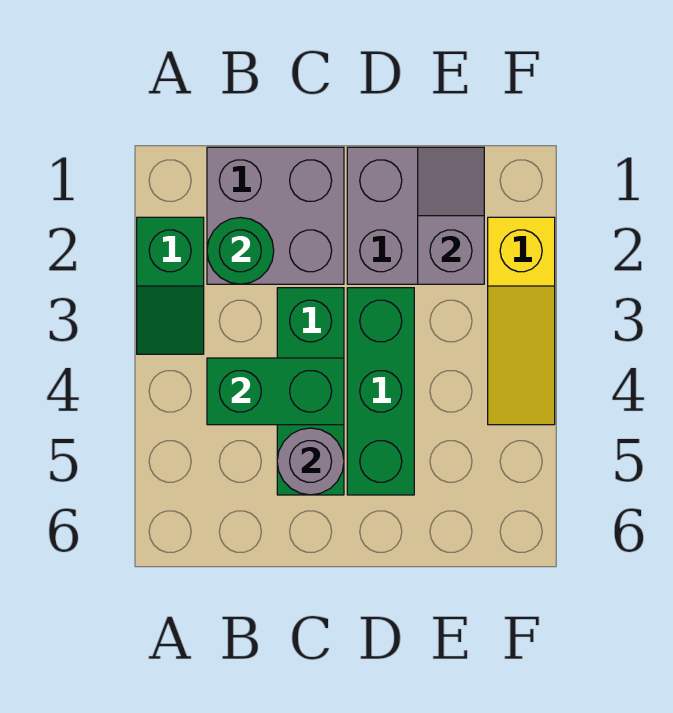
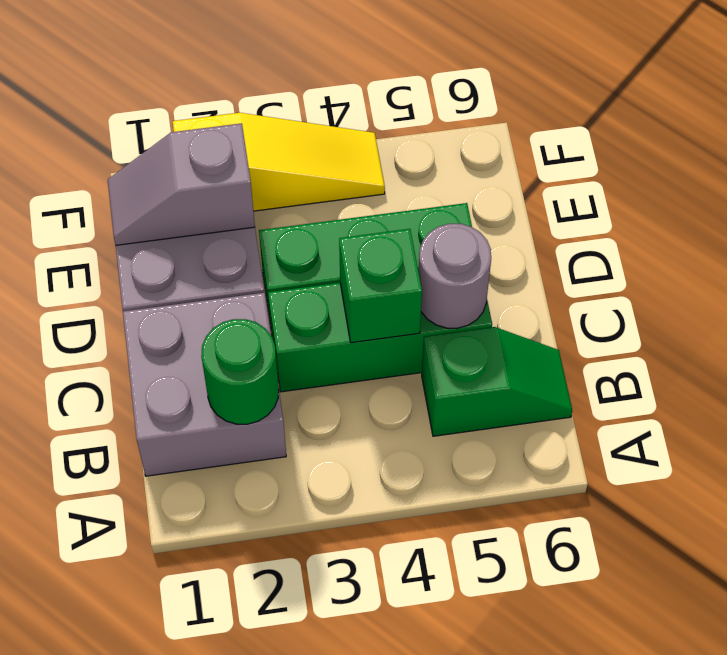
green 1x2 slope [137,217,204,354] -> green 1x2 slope moved to [422,327,572,436]
green 1x2 brick [207,358,344,425] -> green 1x1 brick [339,229,422,343]

